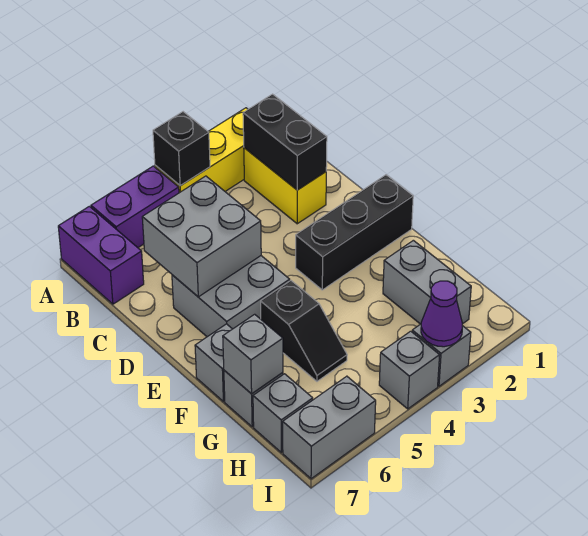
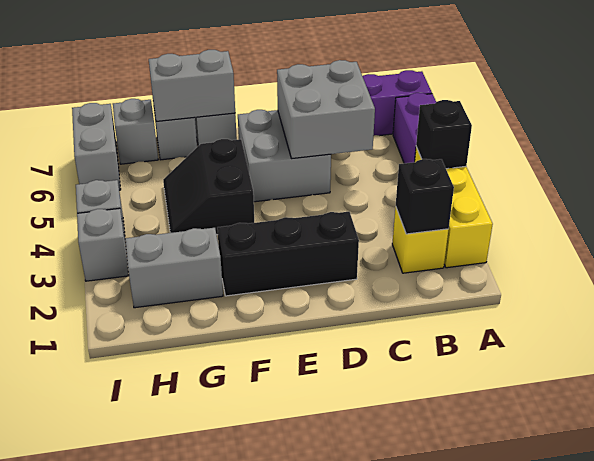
yellow 1x2 brick [244,148,326,224] -> yellow 1x1 brick [392,207,449,273]
black 1x2 brick [243,94,327,190] -> black 1x1 brick [396,159,454,234]
black 1x3 brick [296,175,413,290] -> black 1x3 brick turned to [217,212,359,296]
black 1x2 slope [261,281,347,381] -> black 2x2 slope [163,139,254,235]
grey 1x1 brick [223,314,283,394] -> grey 1x2 brick [149,50,235,121]
purple 1x1 cone [421,281,462,347] -> none

